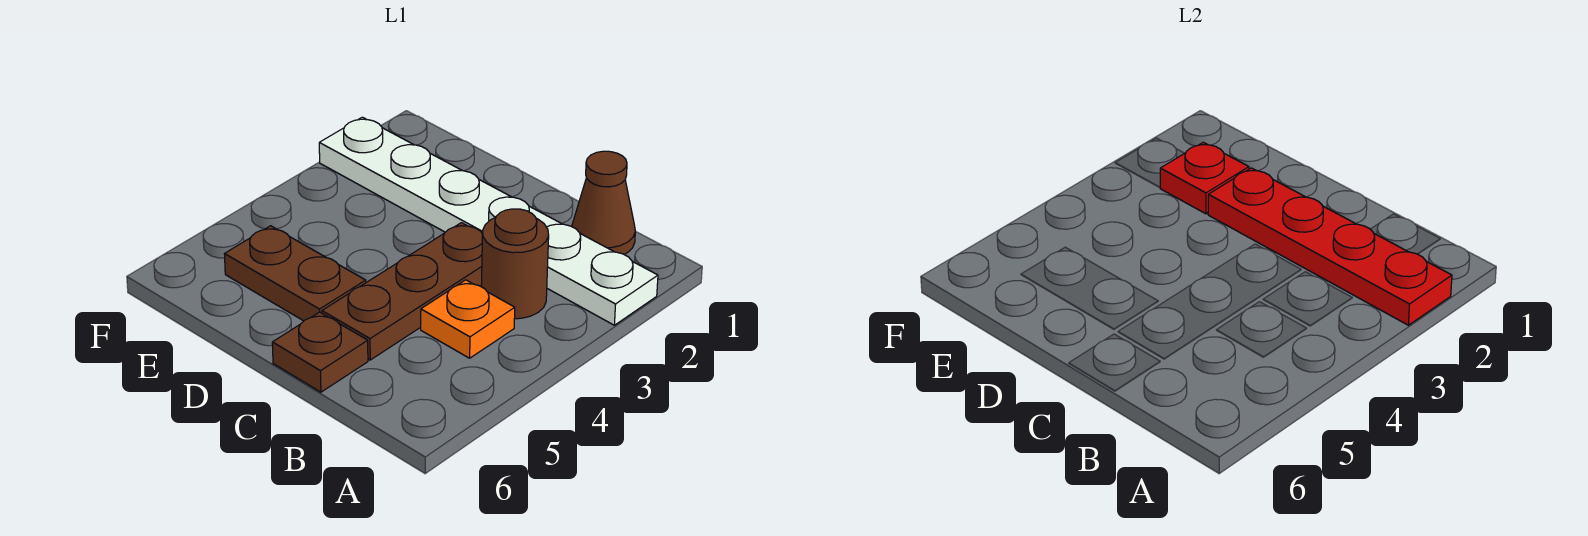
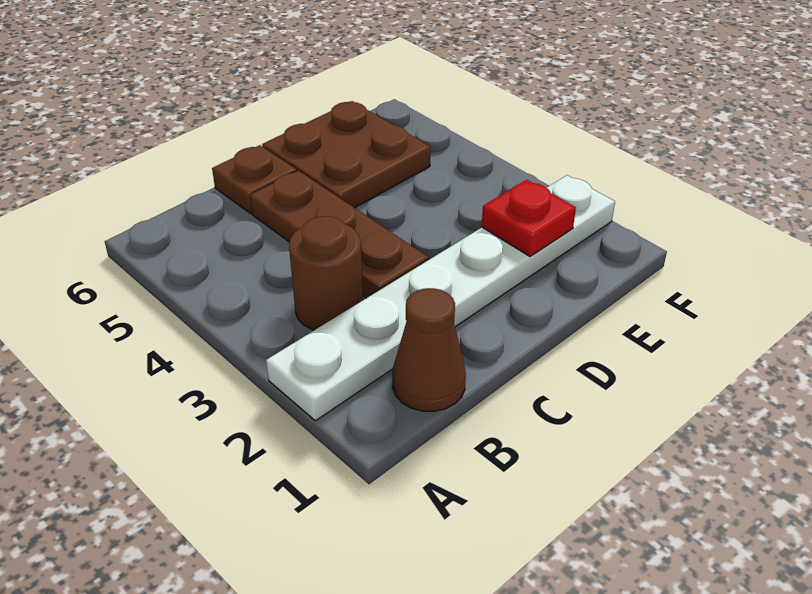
red 1x4 plate [1208,168,1452,325] -> none
orange 1x1 plate [421,280,515,358] -> none
brown 1x2 plate [225,226,366,321] -> brown 2x2 plate [262,101,431,208]

